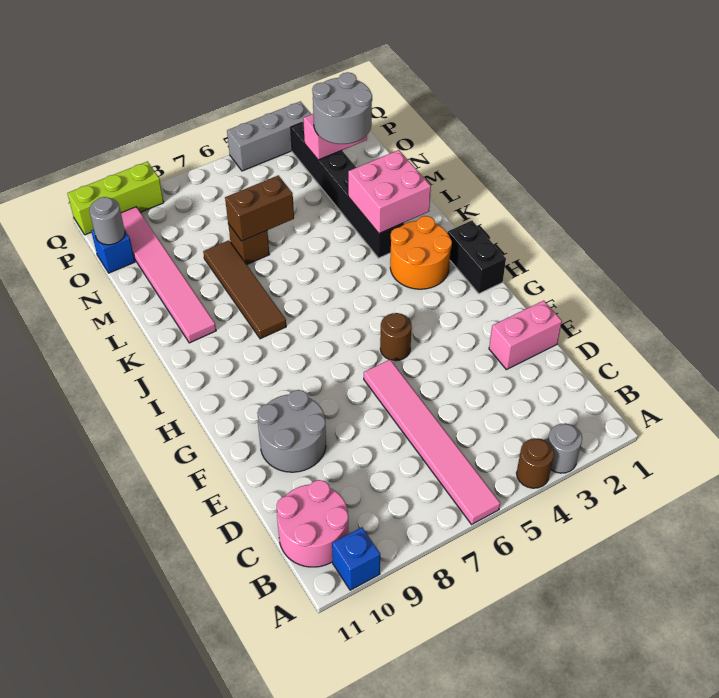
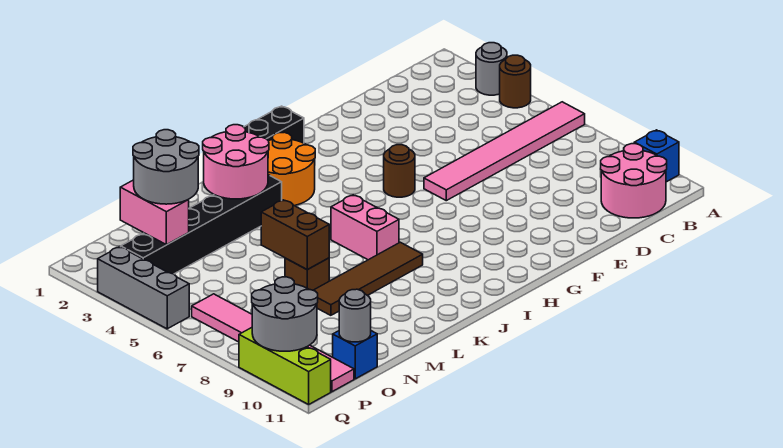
pink 1x2 brick [489,301,562,370] -> pink 1x2 brick moved to [331,195,399,260]
grey 2x2 round brick [257,390,326,472] -> grey 2x2 round brick moved to [252,277,318,351]
pink 2x2 brick [348,150,431,234] -> pink 2x2 round brick [203,125,269,199]
pink 1x6 tile [121,207,216,343] -> pink 1x6 tile turned to [192,294,354,392]

